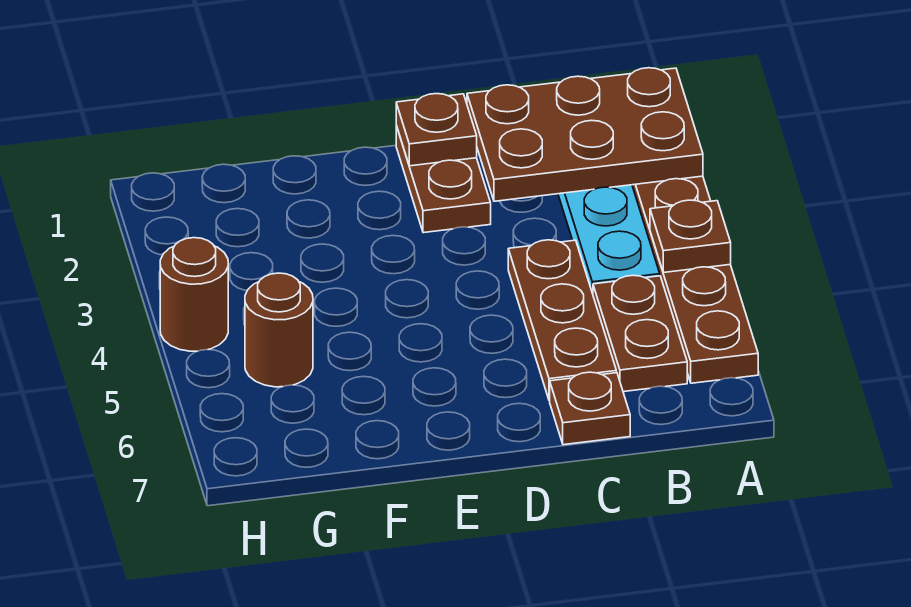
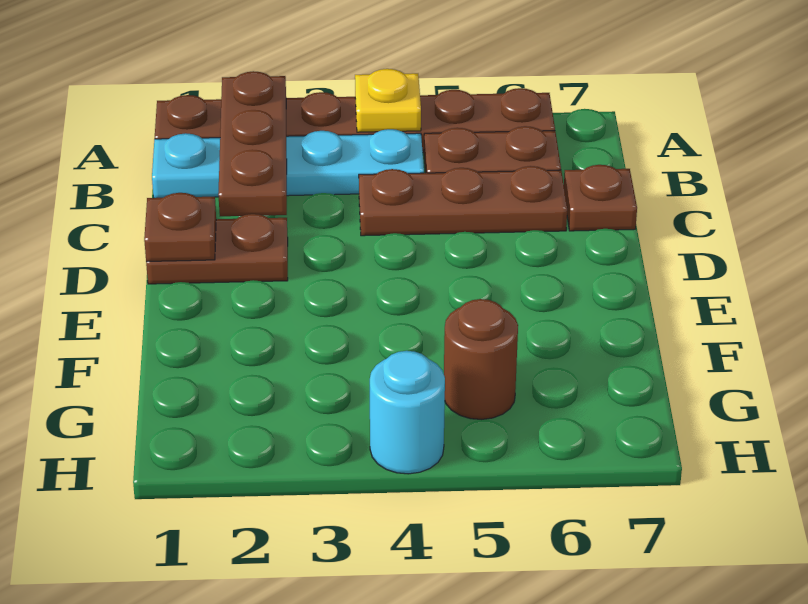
brown 2x3 plate [467,68,703,201] -> brown 1x3 plate [218,71,287,216]
brown 1x1 plate [650,200,731,273] -> yellow 1x1 plate [355,69,421,132]
brown 1x1 round brick [160,238,228,351] -> cyan 1x1 round brick [370,351,445,474]

